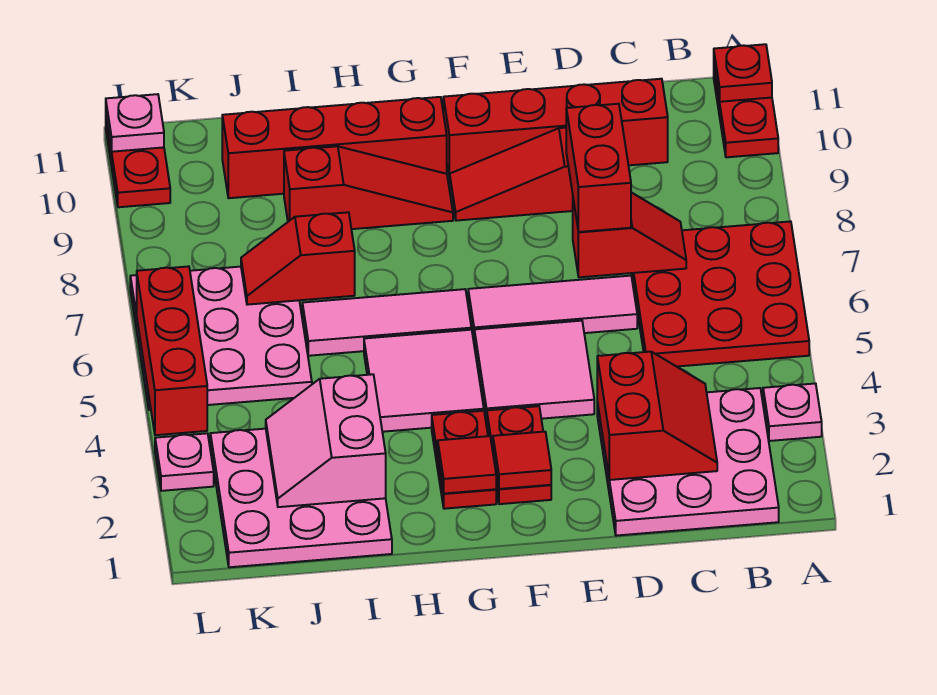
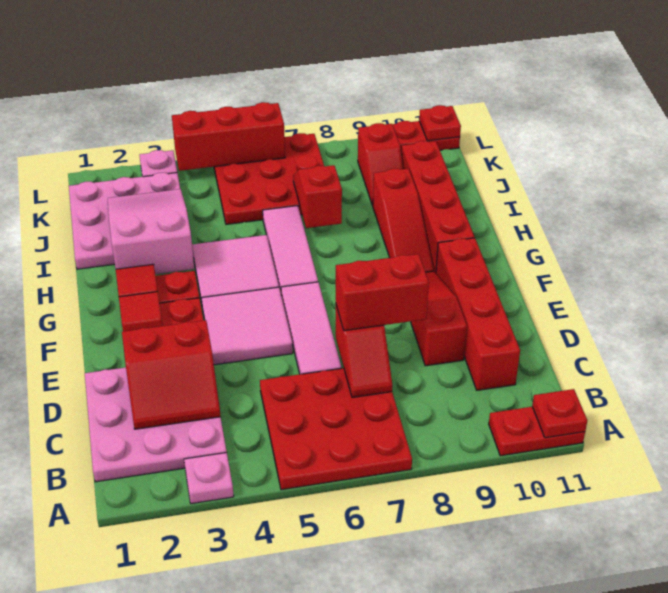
pink 2x2 slope [266,374,386,507] -> pink 2x3 slope [108,189,194,274]
pink 3x3 plate [130,267,312,410] -> red 3x3 plate [214,133,324,224]
none -> red 1x2 slope [358,123,403,206]
pink 1x1 plate [106,94,164,152] -> red 1x1 plate [419,105,461,141]

